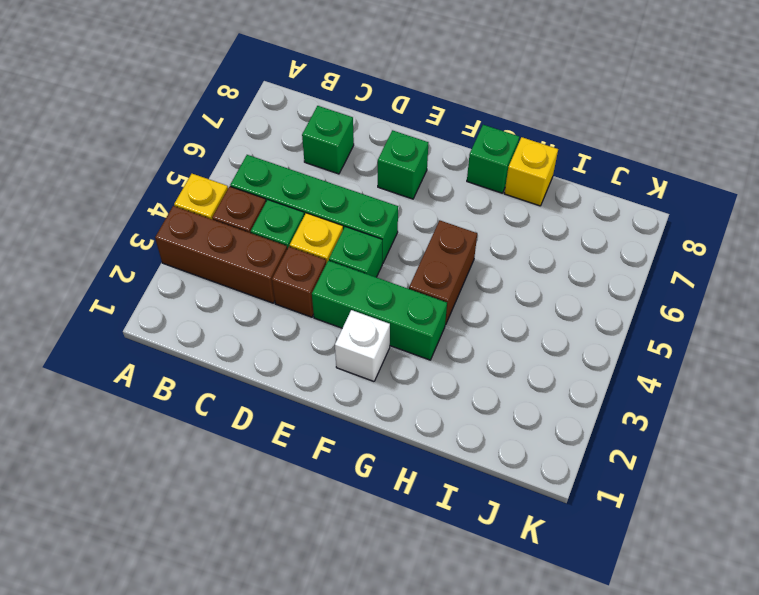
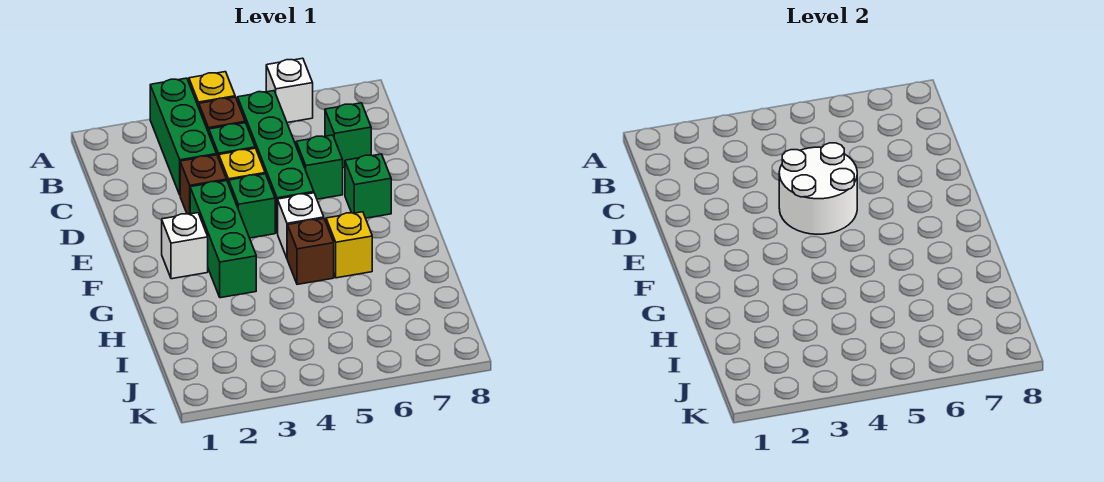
brown 1x3 brick [155,206,287,303] -> green 1x3 brick [150,78,217,195]
none -> white 1x1 brick [266,58,313,123]
none -> white 2x2 round brick [779,143,857,234]
none -> white 1x1 brick [278,193,324,258]
brown 1x2 brick [409,221,477,325] -> brown 1x1 brick [287,219,334,284]
green 1x1 brick [467,125,519,193] -> green 1x1 brick moved to [296,135,343,199]
yellow 1x1 brick [504,137,558,206] -> yellow 1x1 brick moved to [326,212,372,278]

